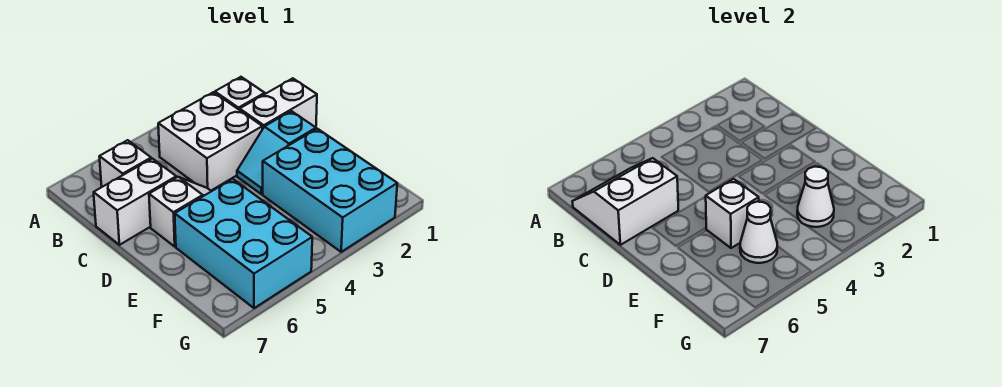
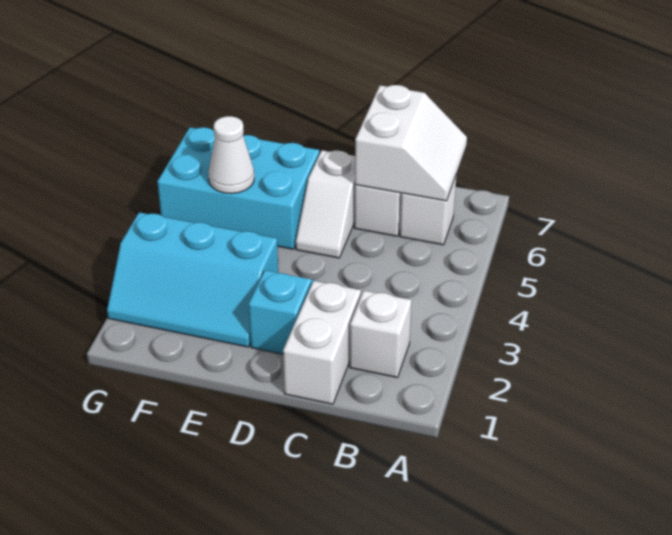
white 2x2 brick [158,92,262,190] -> none
cyan 2x3 brick [263,129,397,252] -> cyan 2x3 slope [107,212,278,347]
white 1x1 brick [706,179,759,248] -> none
white 1x1 cone [797,167,834,227] -> none

